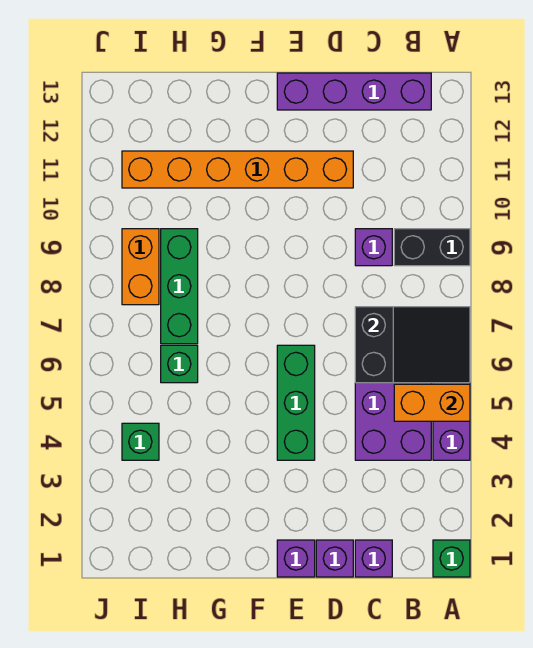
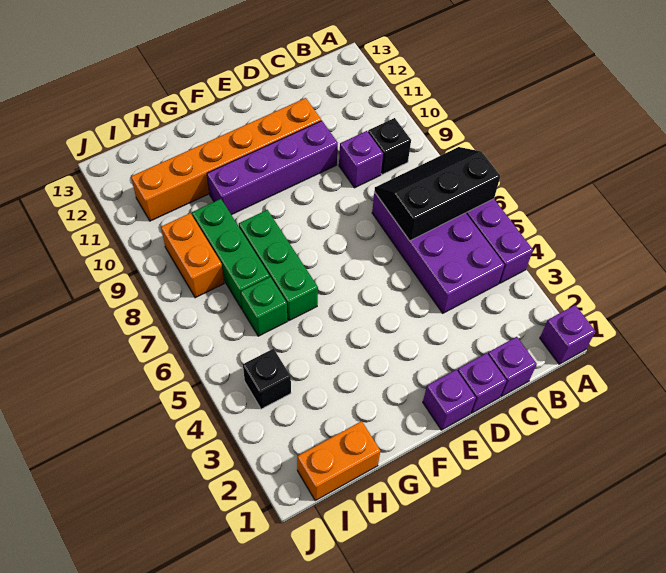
green 1x1 brick [433,540,470,577] -> purple 1x1 brick [540,305,595,364]
orange 1x2 brick [394,384,470,421] -> orange 1x2 brick moved to [297,421,380,501]
black 2x3 slope [355,307,470,383] -> black 2x3 slope turned to [374,147,500,241]
black 1x2 brick [394,229,470,266] -> black 1x1 brick [368,118,411,175]
purple 1x4 brick [277,73,431,110] -> purple 1x4 brick moved to [207,121,338,215]
green 1x3 brick [277,345,315,460] -> green 1x3 brick moved to [239,210,318,321]
green 1x1 brick [122,423,159,460] -> black 1x1 brick [243,349,291,409]

